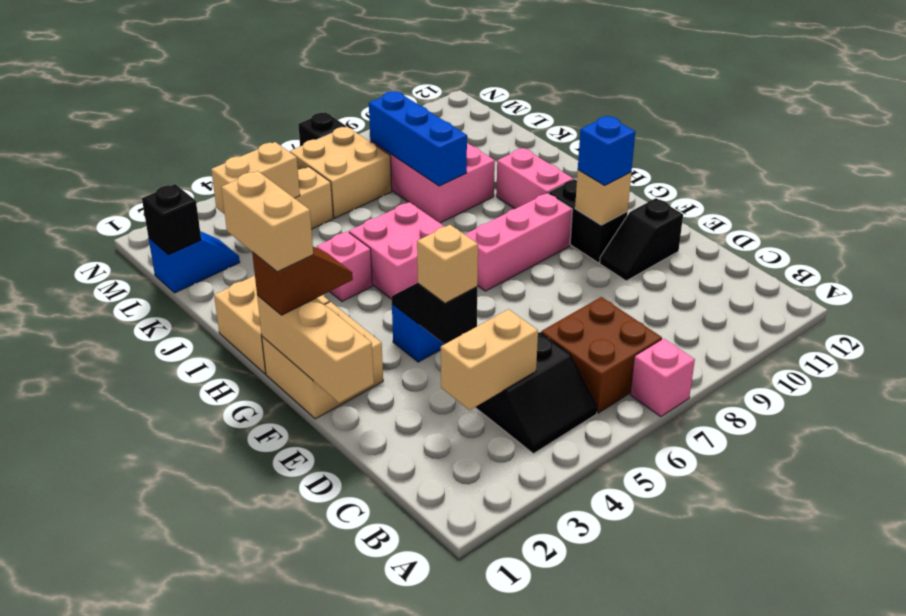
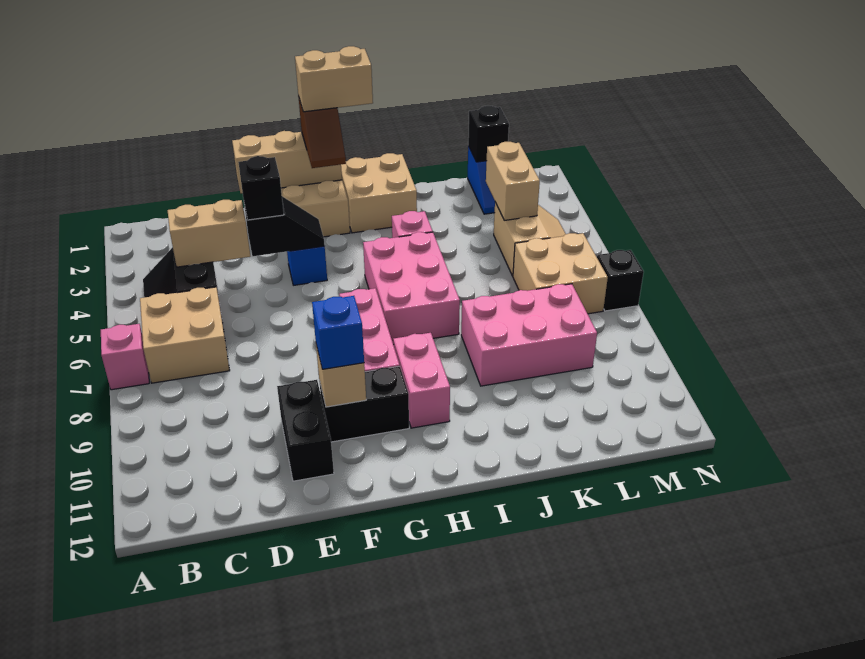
brown 2x2 brick [541,297,662,413] -> tan 2x2 brick [140,287,230,383]
tan 1x2 brick [441,309,538,410] -> tan 1x2 brick turned to [168,200,250,267]
tan 1x1 brick [417,225,478,303] -> black 1x1 brick [238,156,284,220]
black 1x2 slope [600,198,683,281] -> black 1x2 brick [277,380,334,481]
pink 2x2 brick [349,202,444,299] -> pink 2x3 brick [363,232,460,345]
pink 1x2 brick [496,148,573,209] -> pink 1x2 brick turned to [393,333,450,428]
blue 1x3 brick [369,91,467,186] -> none

